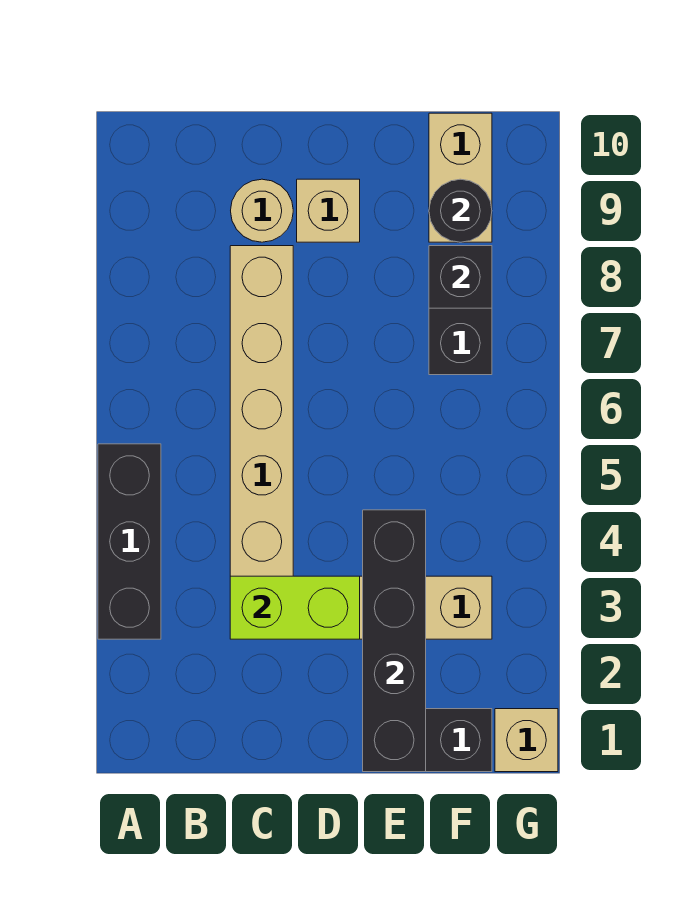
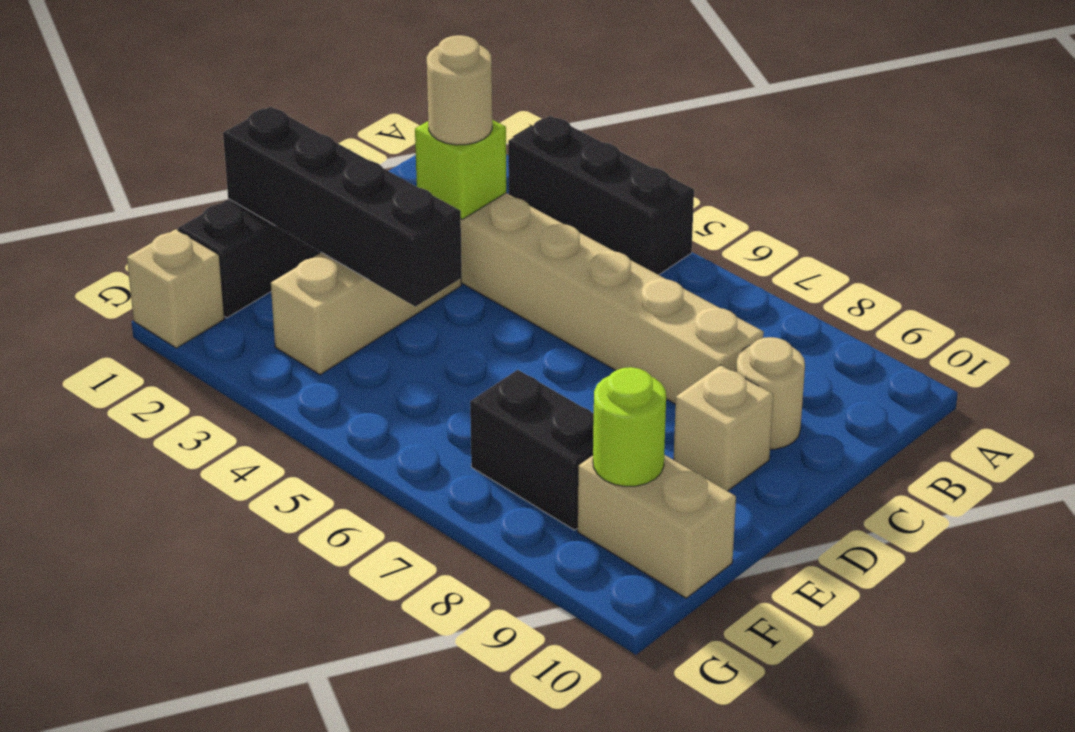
lime 1x2 brick [230,576,360,639] -> lime 1x1 brick [415,120,506,219]
none -> tan 1x1 round brick [427,35,492,145]
black 1x1 brick [429,246,492,308] -> none
black 1x1 round brick [429,179,492,242] -> lime 1x1 round brick [593,367,666,486]

